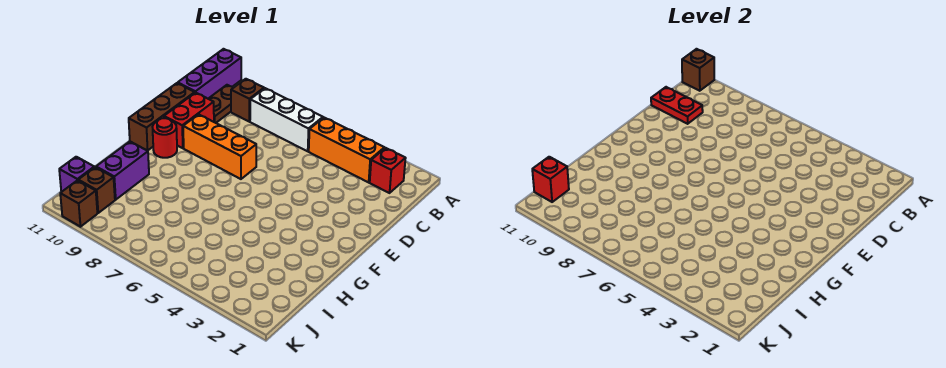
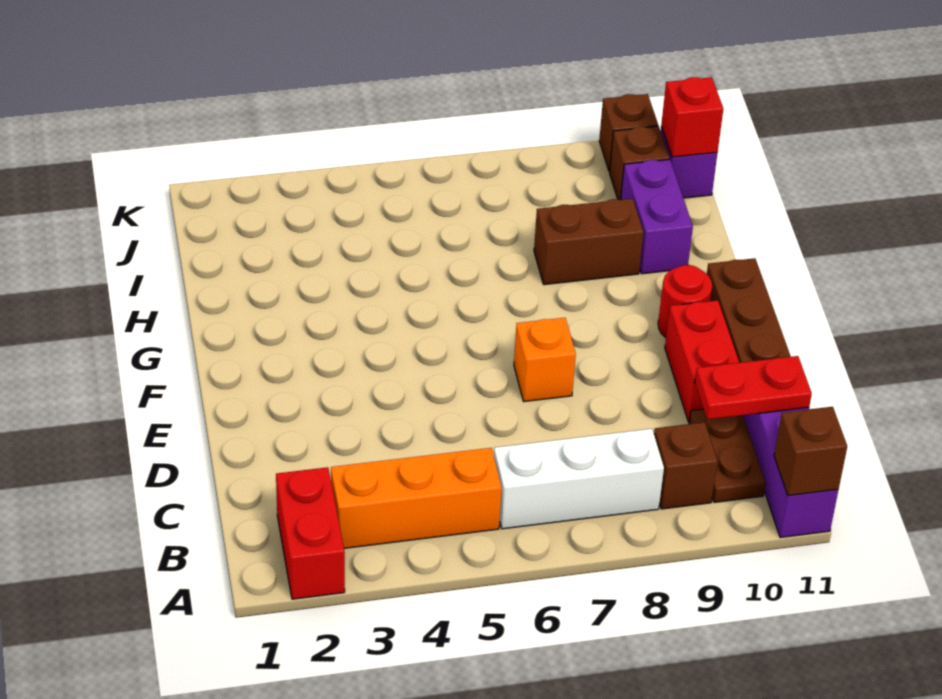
red 1x1 brick [370,148,406,193] -> red 1x2 brick [276,467,345,599]
orange 1x3 brick [183,114,256,179] -> orange 1x1 brick [514,318,576,402]
none -> brown 1x2 brick [534,199,644,285]

